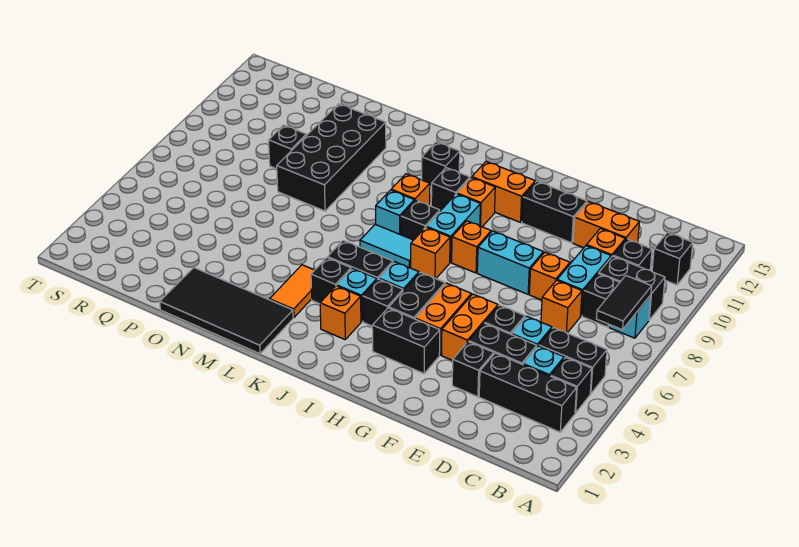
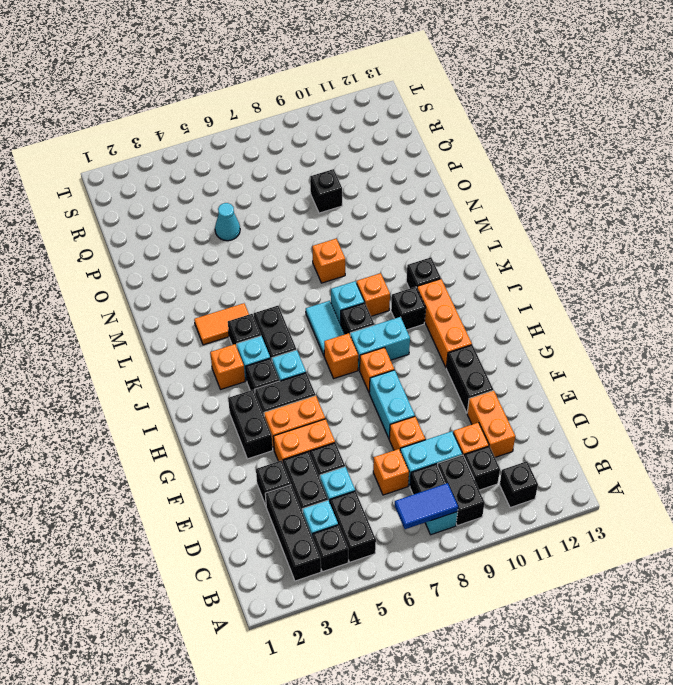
black 1x2 tile [596,276,652,330] -> blue 1x2 tile [395,483,458,529]
orange 1x2 brick [472,162,535,222] -> orange 1x3 brick [417,279,472,367]
orange 1x1 brick [457,178,495,227] -> orange 1x1 brick moved to [312,239,345,283]
black 2x4 tile [160,268,293,354] -> none
black 2x4 brick [277,104,386,211] -> none
none -> cyan 1x1 cone [215,203,240,241]

